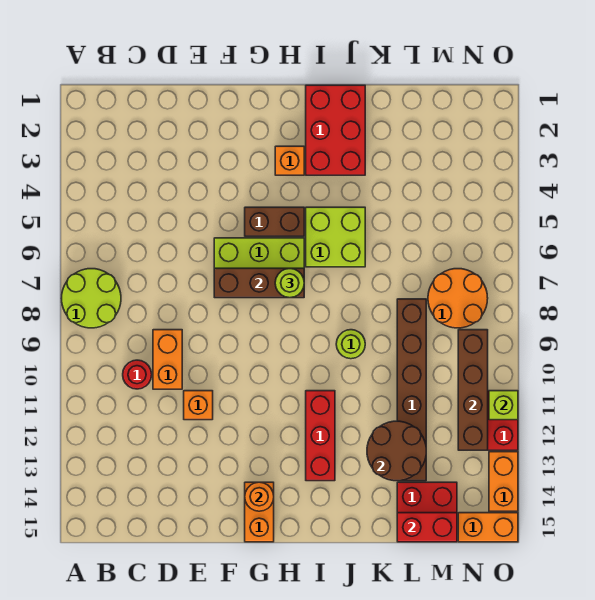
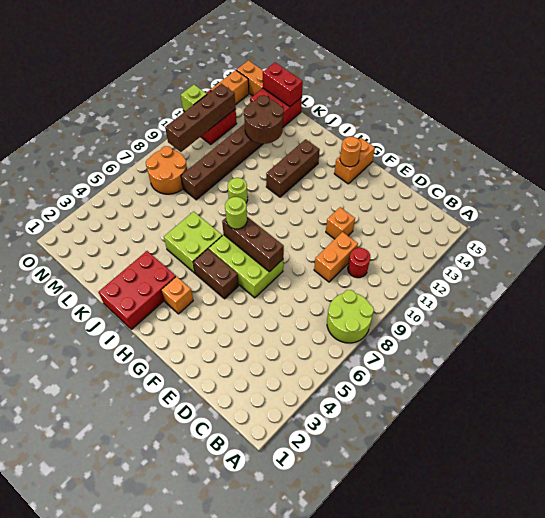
red 1x3 brick [306,391,335,481] -> brown 1x3 brick [266,139,320,197]

